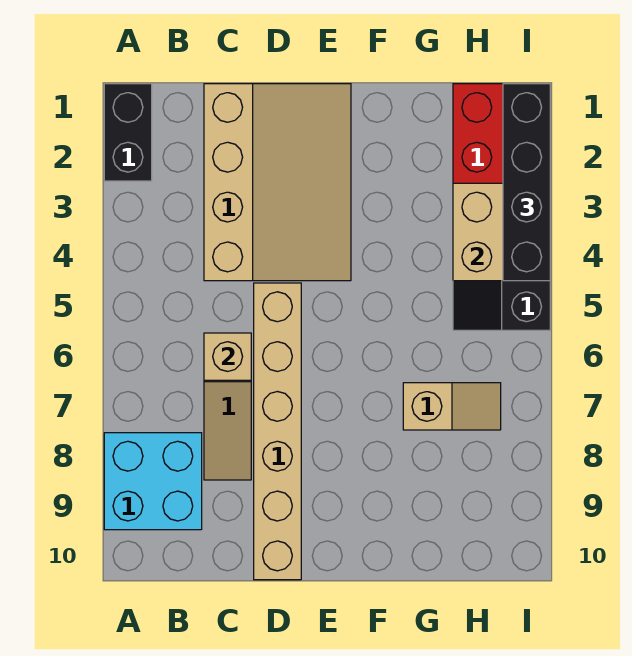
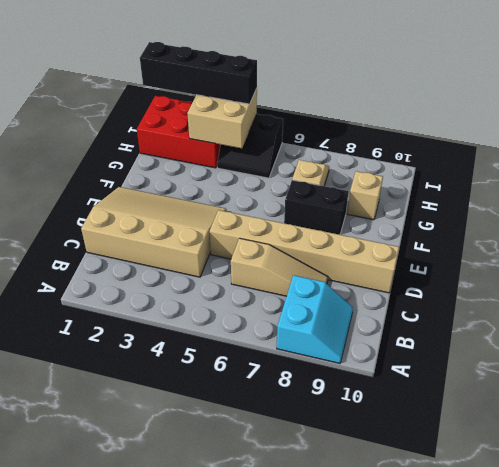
black 1x2 brick [104,84,152,181] -> black 1x2 brick moved to [284,180,349,235]
cyan 2x2 brick [104,433,202,530] -> cyan 2x2 slope [277,275,353,363]
tan 1x1 brick [204,333,251,380] -> tan 1x1 brick moved to [347,171,383,220]

